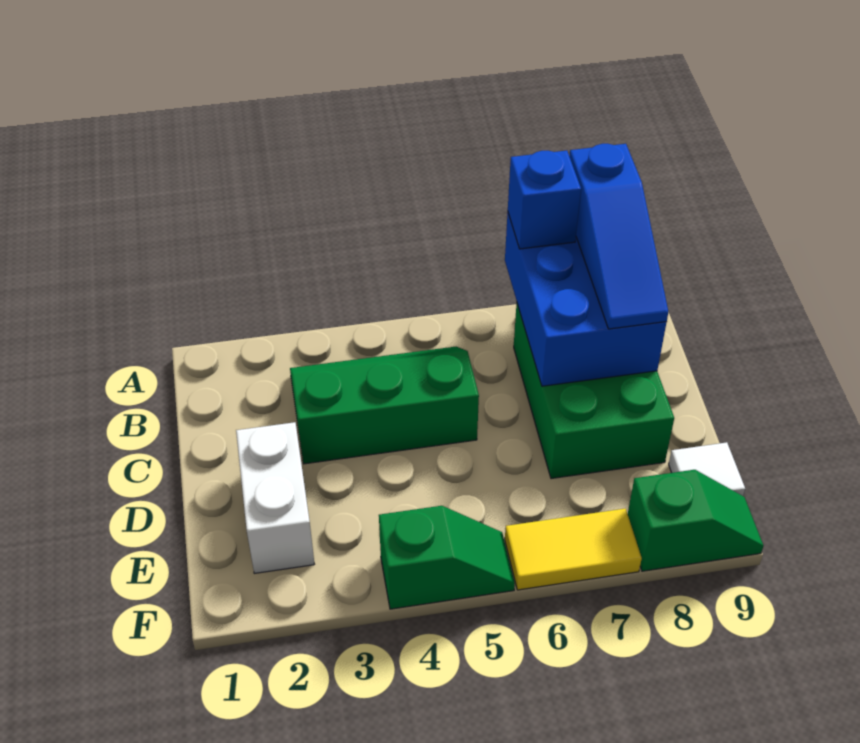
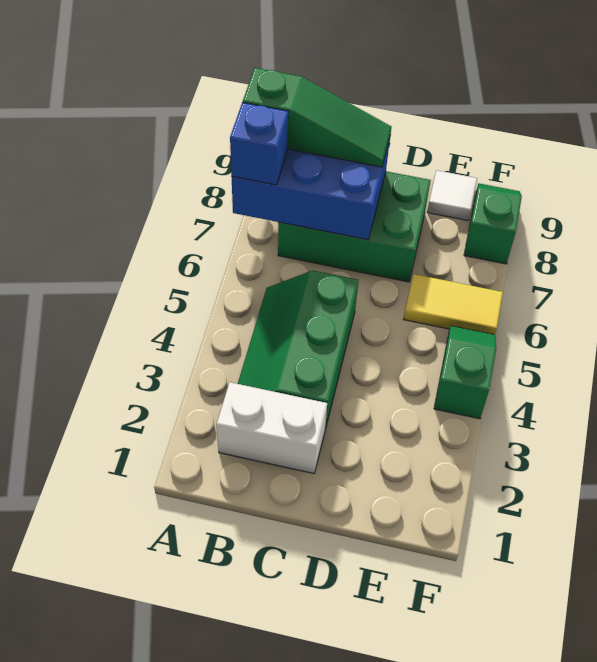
blue 1x3 slope [569,144,669,329] -> green 1x3 slope [243,68,391,167]
white 1x2 brick [236,422,314,573] -> white 1x2 brick moved to [217,382,327,473]
yellow 1x2 tile [505,508,642,590] -> yellow 1x2 tile turned to [404,274,503,334]

